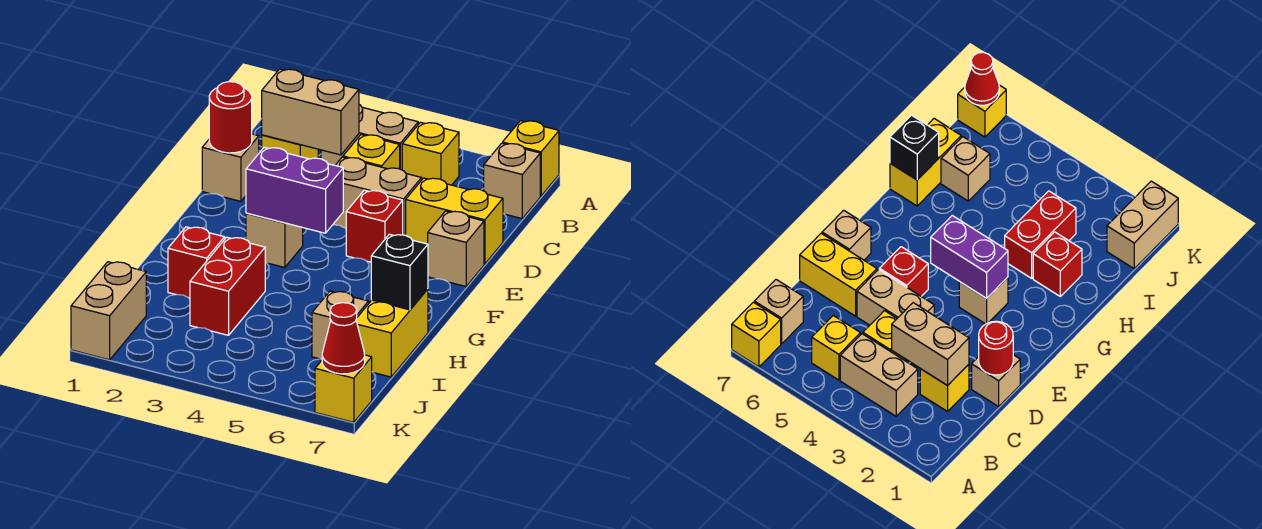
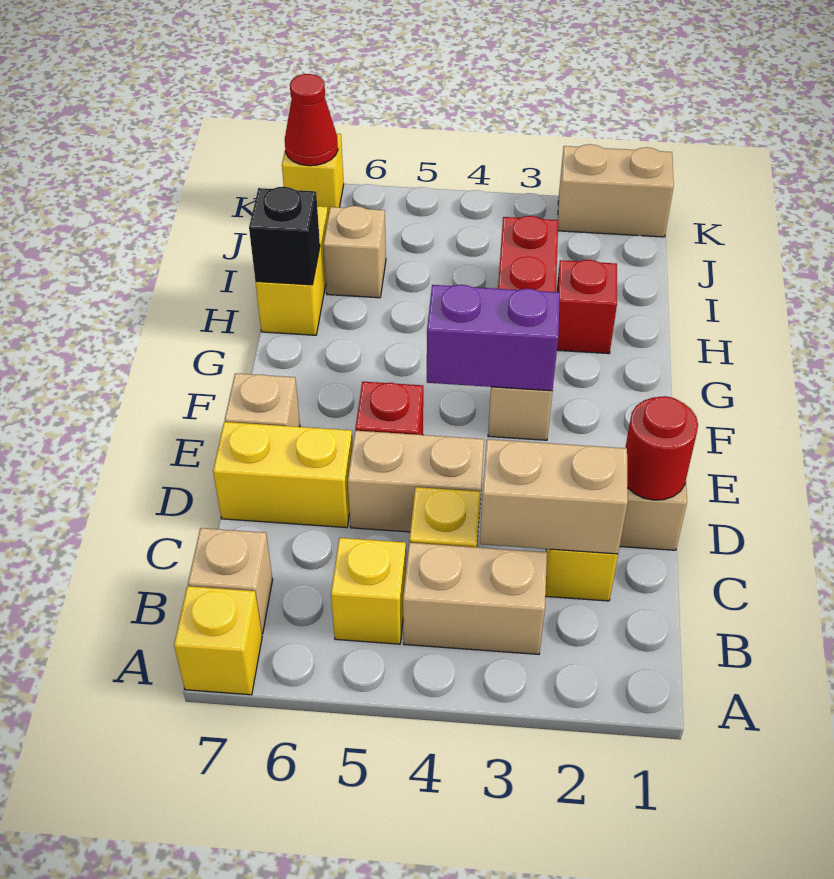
tan 1x2 brick [71,262,146,360] -> tan 1x2 brick turned to [558,144,674,237]

